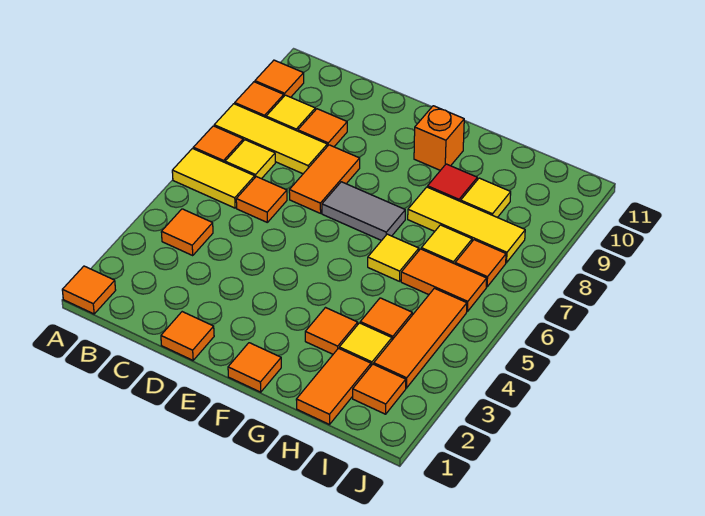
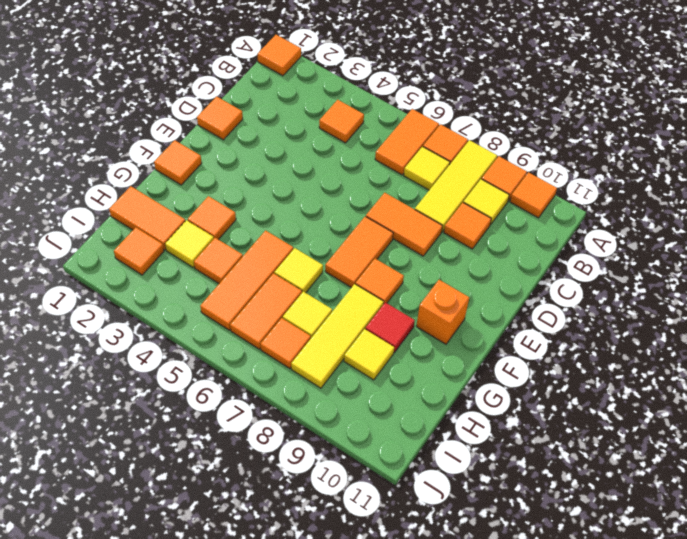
yellow 1x2 tile [172,149,255,208] -> orange 1x2 tile [375,109,439,175]
orange 1x1 tile [236,177,287,222] -> orange 1x1 tile moved to [355,259,404,303]
grey 1x2 tile [322,182,405,241] -> orange 1x2 tile [325,216,393,288]
orange 1x3 tile [374,288,467,388] -> orange 1x3 tile turned to [200,231,293,330]

